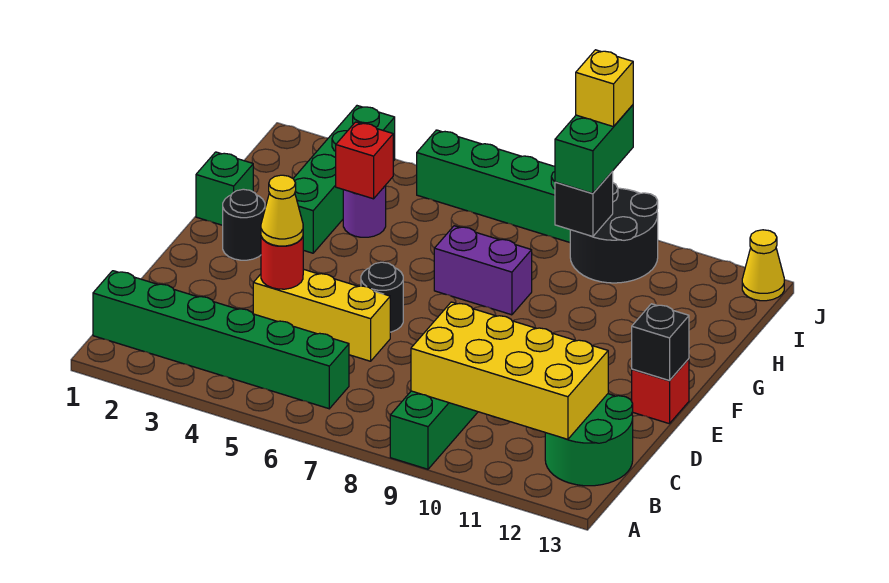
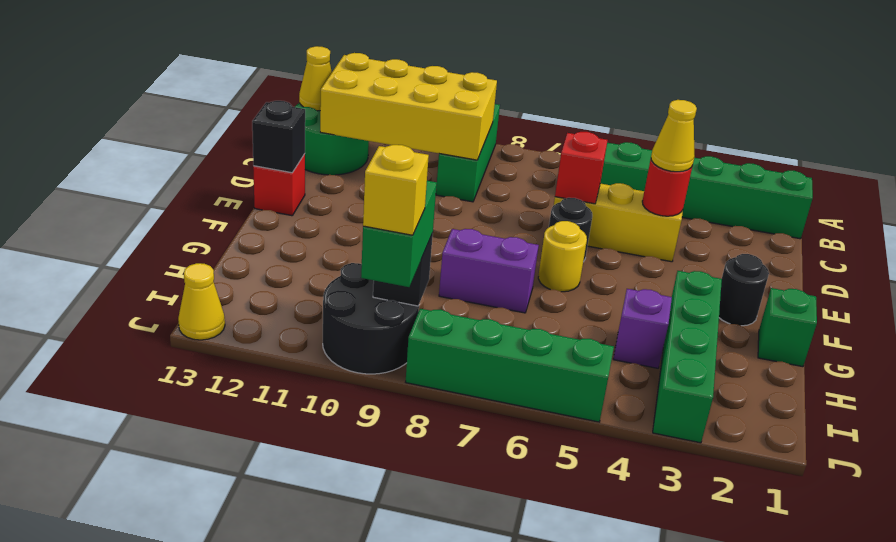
none -> yellow 1x1 cone [299,46,332,111]
none -> yellow 1x1 round brick [538,221,587,292]
purple 1x1 round brick [343,185,386,237] -> purple 1x1 brick [614,289,672,368]
red 1x1 brick [336,122,393,199] -> red 1x1 brick moved to [555,132,608,204]

